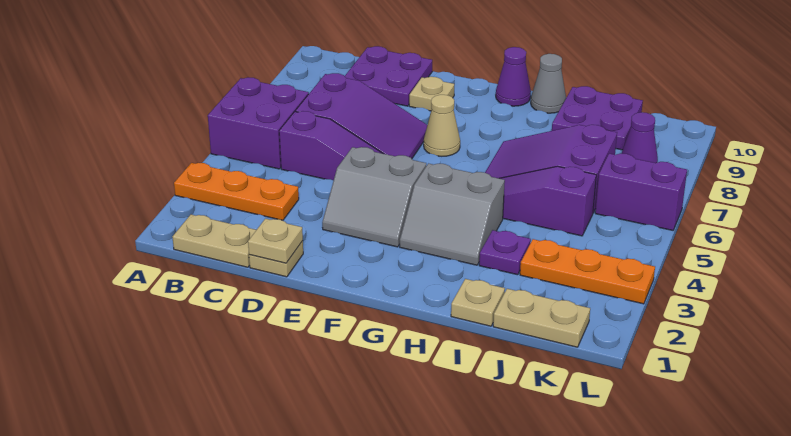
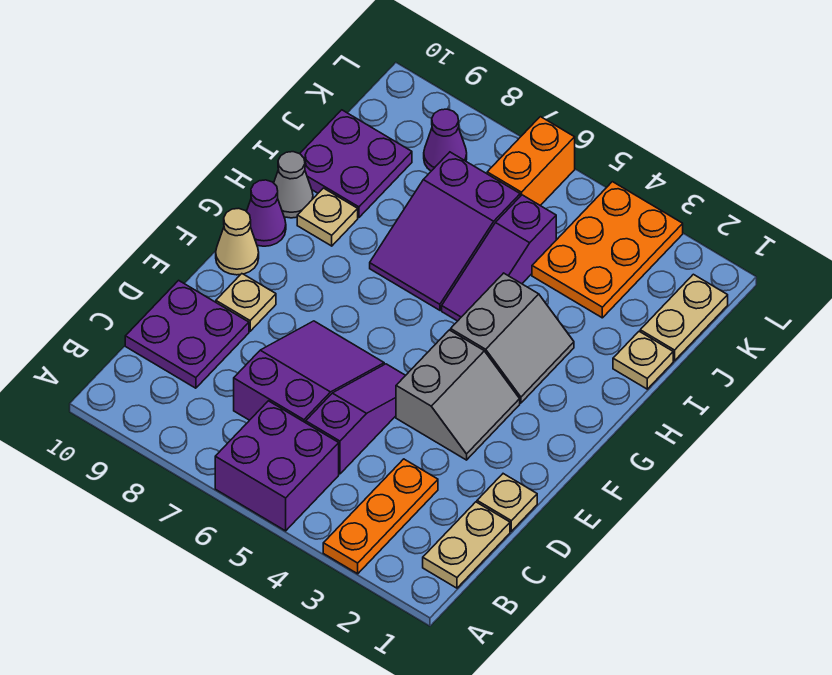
tan 1x1 plate [248,219,303,263] -> tan 1x1 plate moved to [297,188,358,246]
tan 1x1 cone [424,95,460,156] -> tan 1x1 cone moved to [216,208,259,275]
purple 1x1 plate [479,230,531,275] -> none
orange 1x3 plate [520,239,655,304] -> orange 2x3 plate [532,182,683,318]
purple 1x2 brick [595,153,687,230] -> orange 1x2 brick [487,117,575,205]

